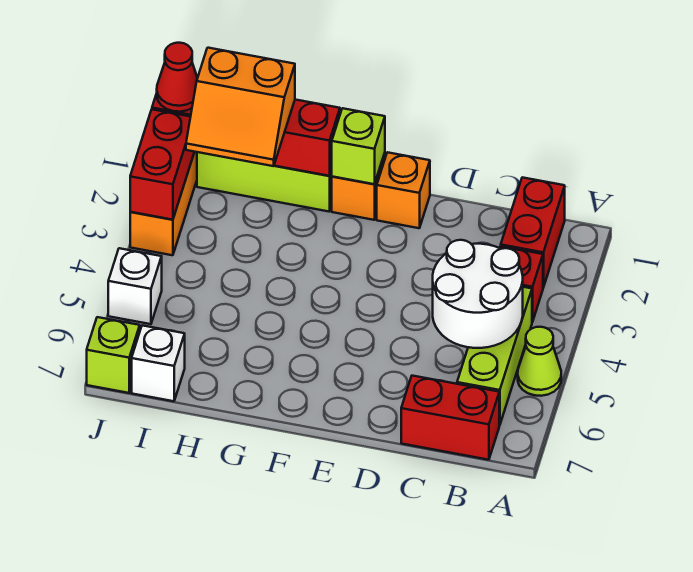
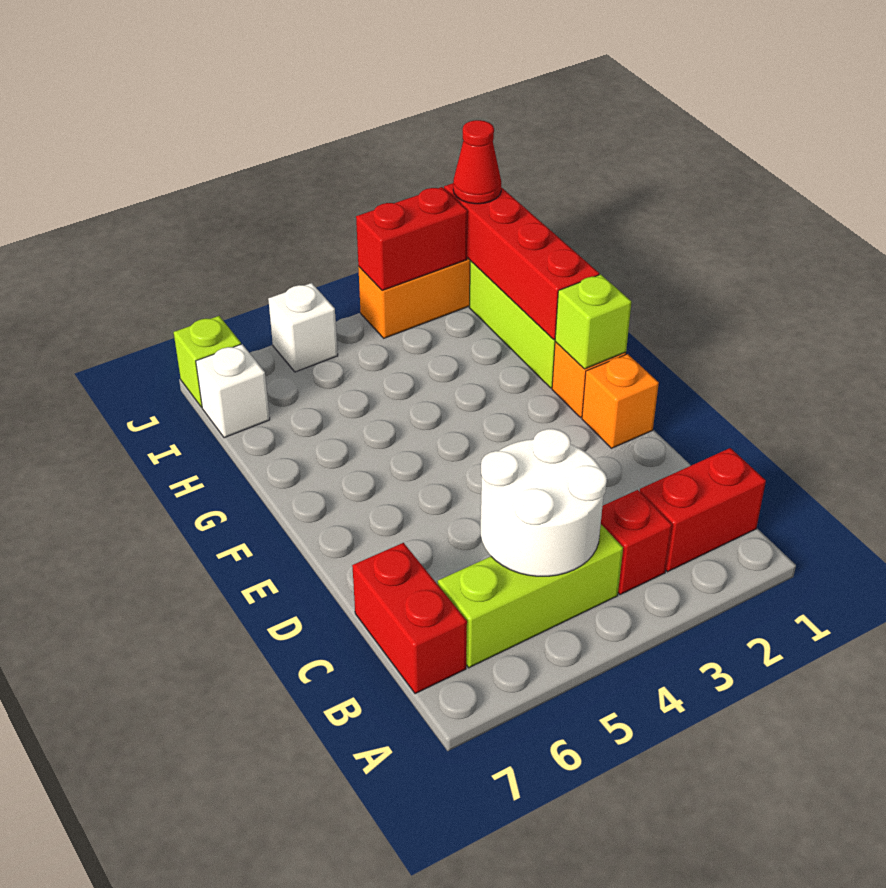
lime 1x1 cone [518,327,561,396] -> none
orange 2x2 slope [186,48,295,166] -> none

